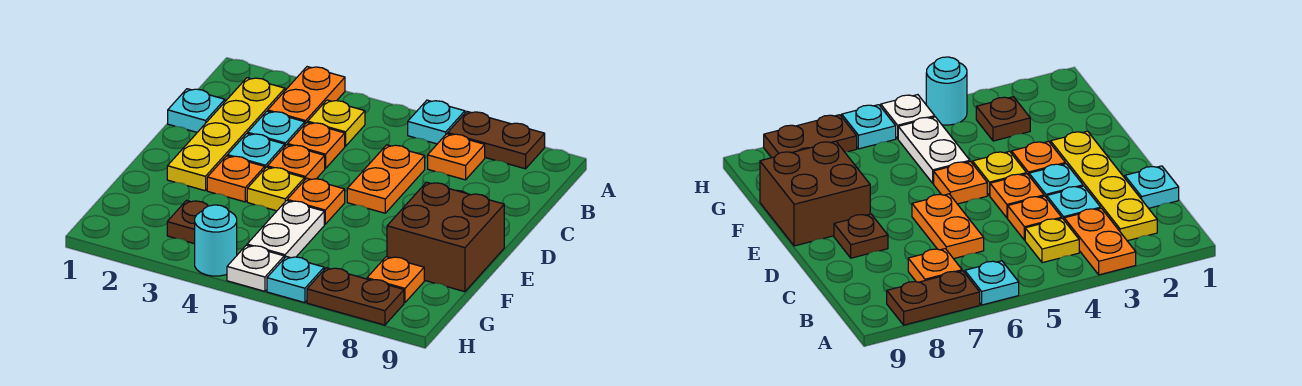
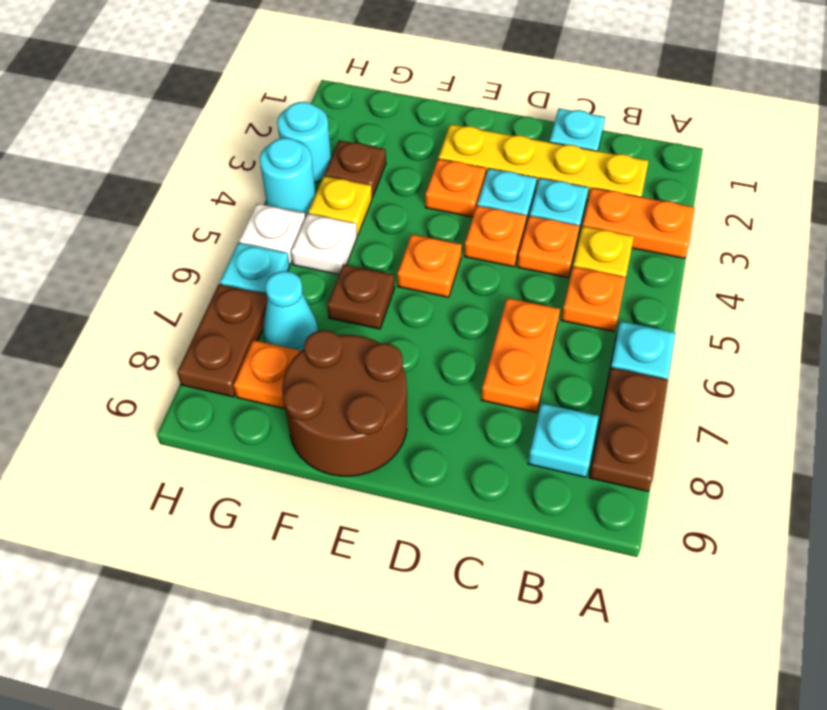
orange 1x1 plate [428,134,485,180] -> orange 1x1 plate moved to [561,267,626,332]
none -> cyan 1x1 plate [528,403,599,477]
orange 1x2 plate [347,145,425,213] -> orange 1x2 plate turned to [481,298,560,413]
brown 1x1 plate [834,214,888,258] -> brown 1x1 plate moved to [327,264,395,329]
yellow 1x1 plate [247,167,305,211] -> yellow 1x1 plate moved to [308,176,372,235]
brown 2x2 brick [387,182,504,292] -> brown 2x2 round brick [282,330,407,476]
white 1x2 plate [247,201,324,258] -> white 1x1 plate [291,214,357,275]
none -> cyan 1x1 cone [263,271,318,351]
none -> cyan 1x1 round brick [277,102,331,183]

